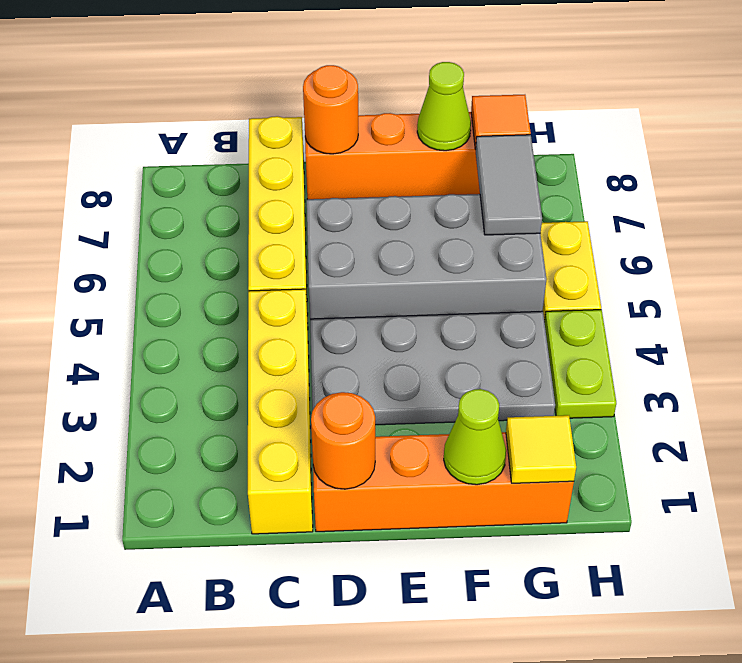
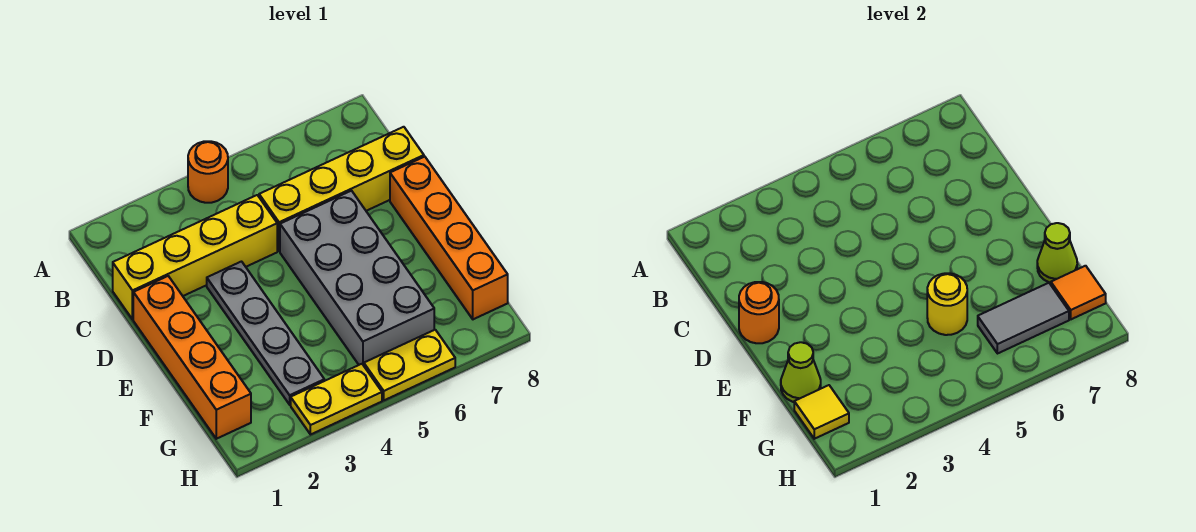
grey 2x4 plate [310,311,555,425] -> grey 1x4 plate [207,262,324,405]
orange 1x1 round brick [303,65,358,154] -> orange 1x1 round brick moved to [188,141,228,203]
none -> yellow 1x1 round brick [927,273,967,335]
lime 1x2 plate [545,310,616,418] -> yellow 1x2 plate [291,364,382,435]

